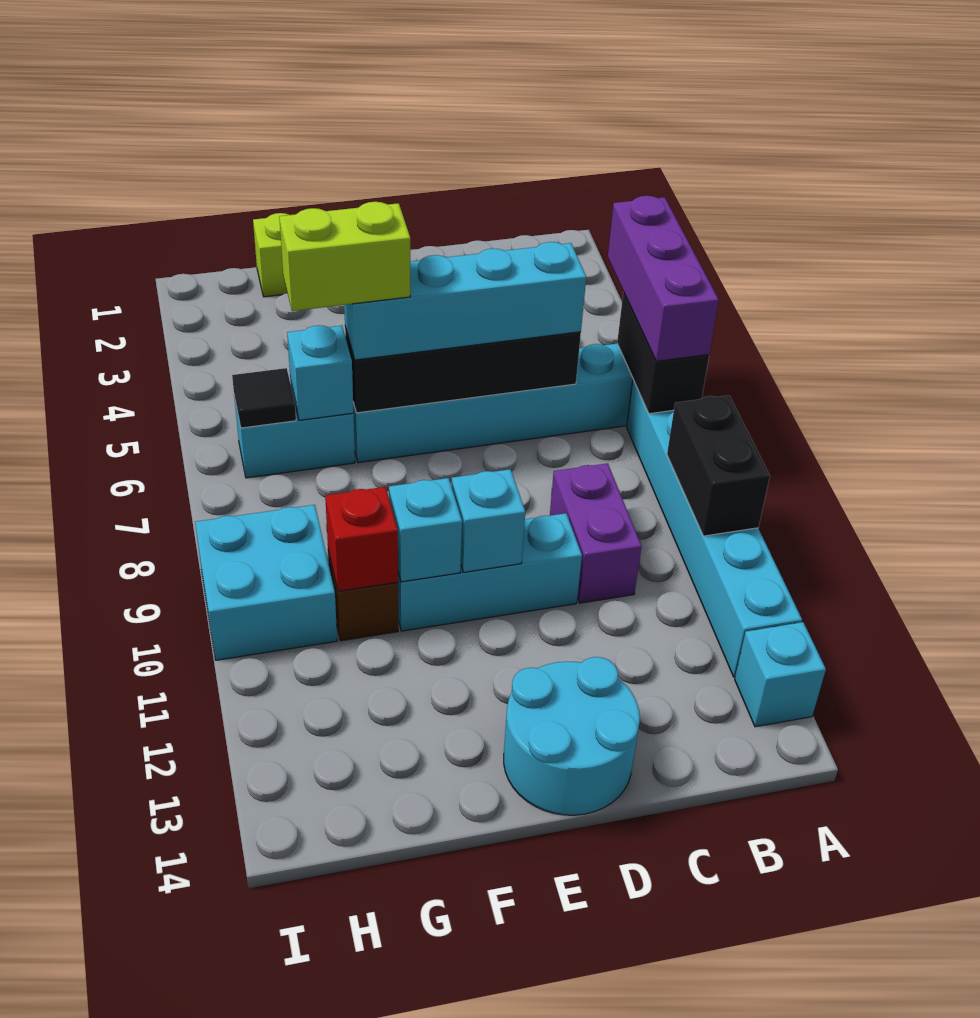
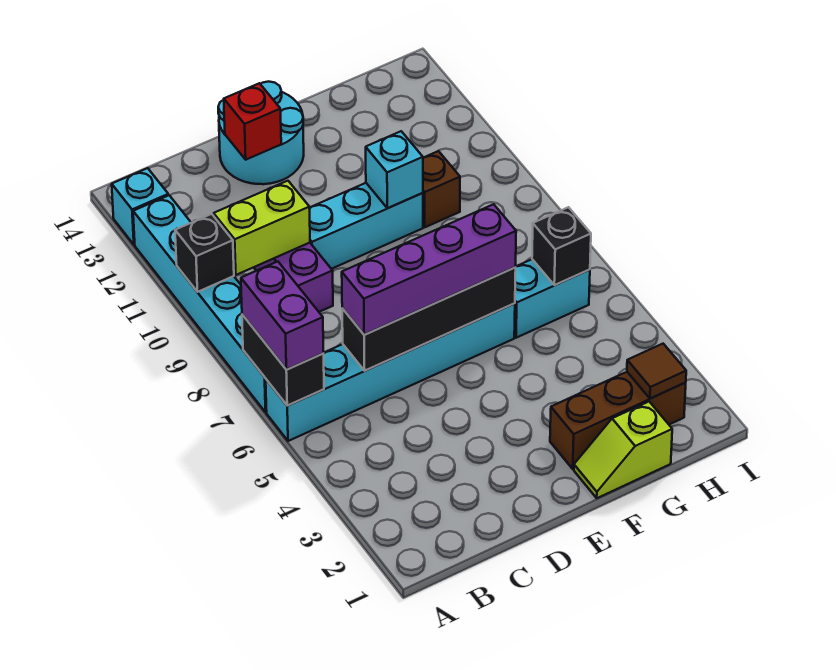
purple 1x3 brick [608,196,719,361] -> purple 1x2 brick [241,262,324,370]
black 1x2 brick [667,395,770,536] -> black 1x1 brick [175,214,234,292]
cyan 1x4 brick [344,242,586,360] -> purple 1x4 brick [342,204,516,335]
cyan 1x1 brick [452,469,525,572] -> none
none -> brown 1x3 brick [550,372,686,469]
lime 1x2 brick [279,202,410,311] -> lime 1x2 brick moved to [214,181,310,275]
cyan 1x1 brick [287,325,354,420] -> none
red 1x1 brick [325,487,398,591] -> red 1x1 brick moved to [224,83,281,160]
none -> brown 1x1 tile [627,344,686,399]
black 1x1 tile [232,368,296,428] -> black 1x1 brick [532,207,591,285]
cyan 2x2 brick [195,505,337,660] -> none

